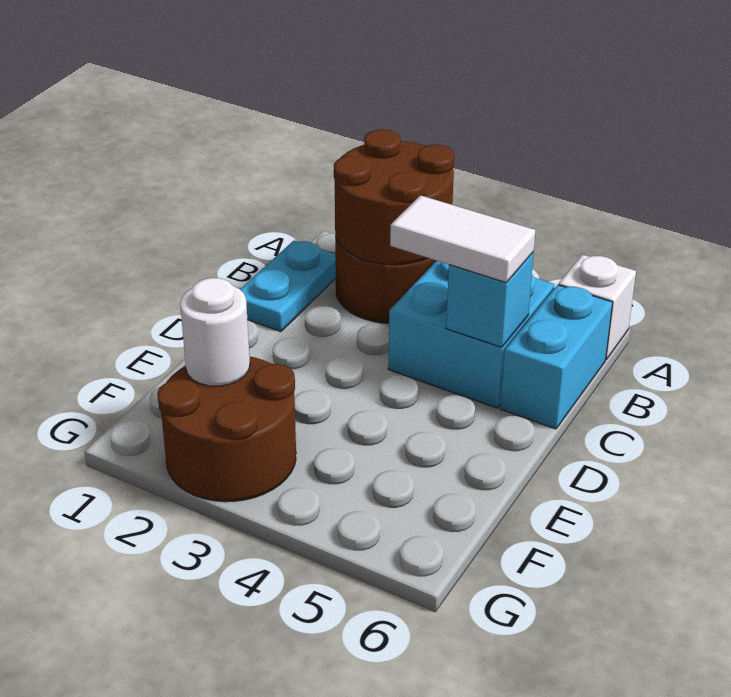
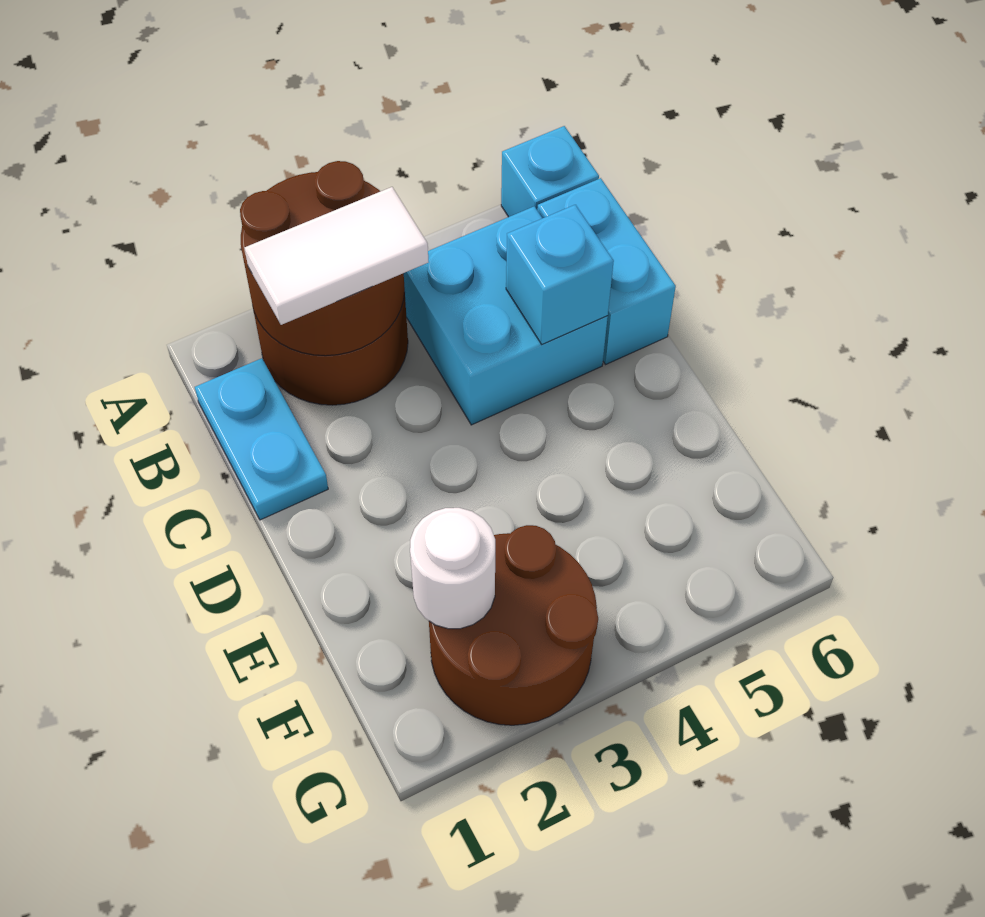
white 1x1 brick [558,255,636,359] -> cyan 1x1 brick [501,126,599,217]
white 1x2 tile [390,195,535,283] -> white 1x2 tile moved to [245,187,428,325]

